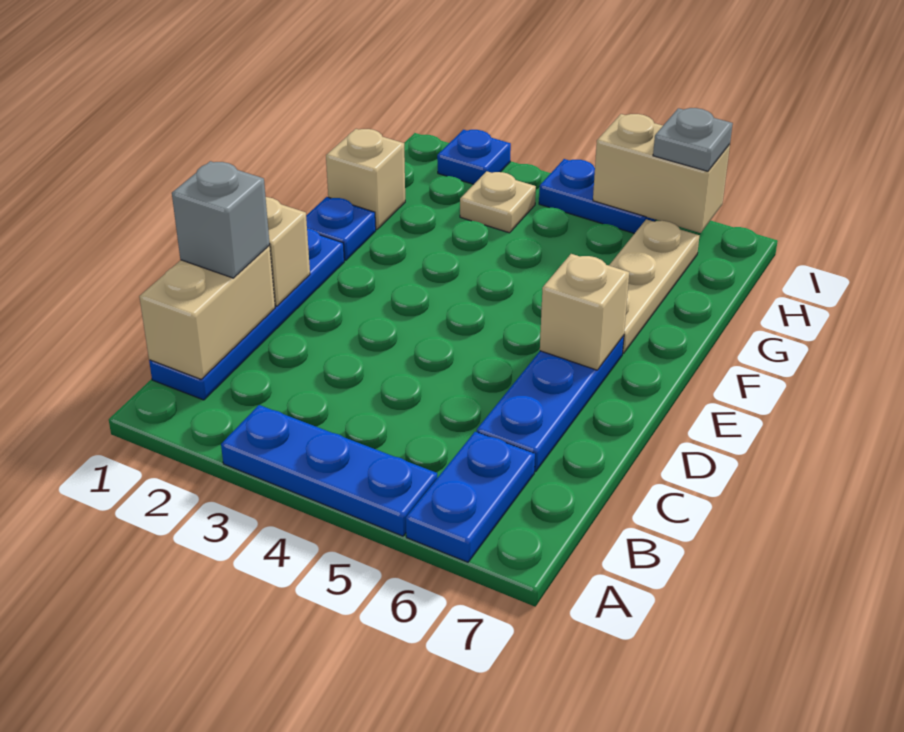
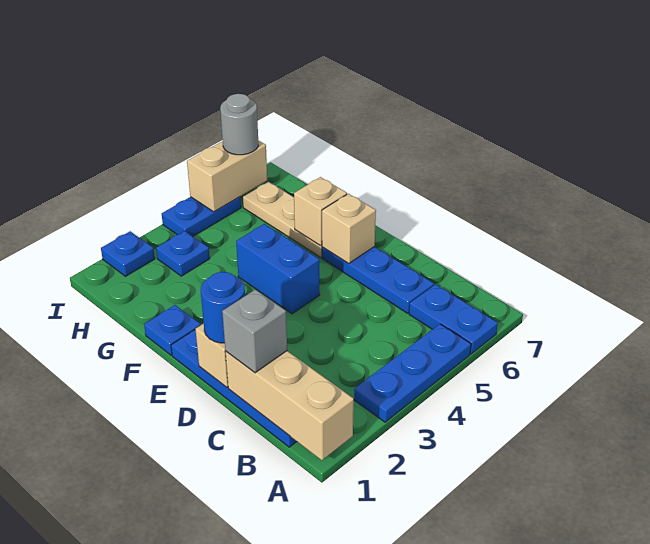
tan 1x2 brick [139,246,275,379] -> tan 1x3 brick [225,351,354,460]
none -> blue 1x1 round brick [201,272,245,343]
none -> blue 1x2 brick [236,224,320,314]
tan 1x1 brick [326,129,405,230] -> tan 1x1 brick moved to [294,177,347,245]
tan 1x1 plate [460,171,536,233] -> blue 1x1 plate [156,231,210,276]
grey 1x1 plate [653,108,733,171] -> grey 1x1 round brick [220,94,258,155]

